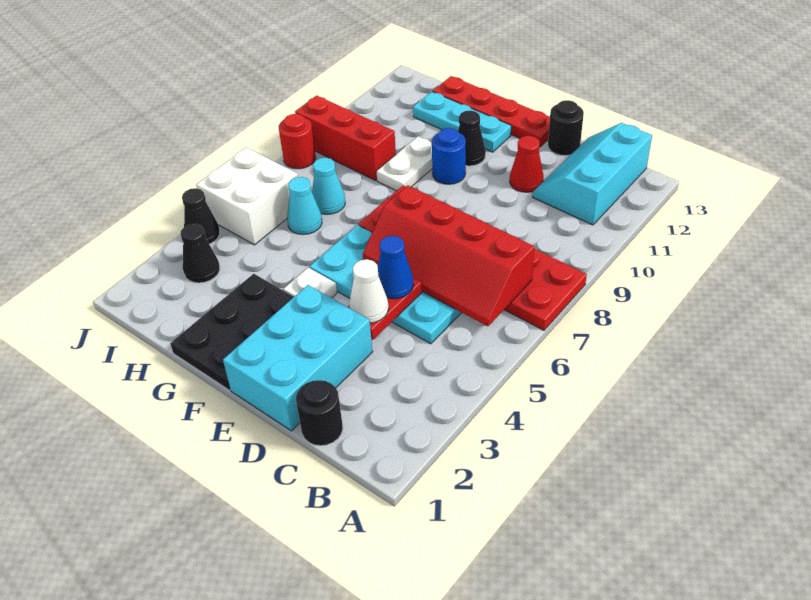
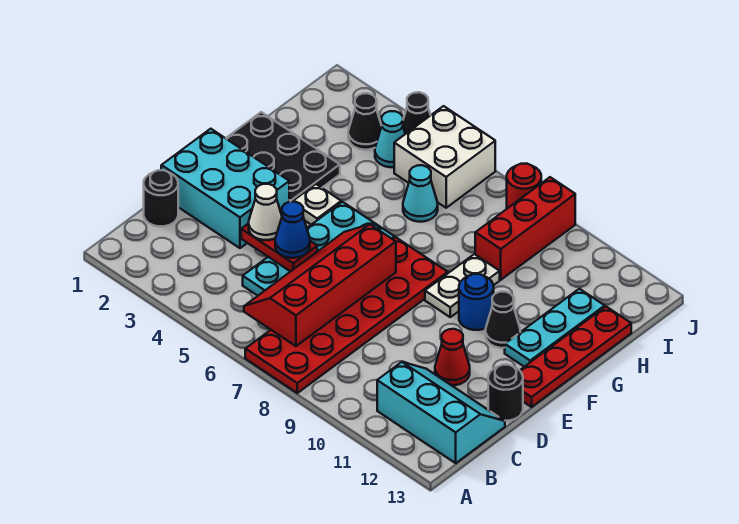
white 1x2 plate [376,136,432,191] -> white 1x2 plate turned to [425,254,500,317]
cyan 1x1 cone [312,158,345,214] -> cyan 1x1 cone moved to [375,111,405,167]

